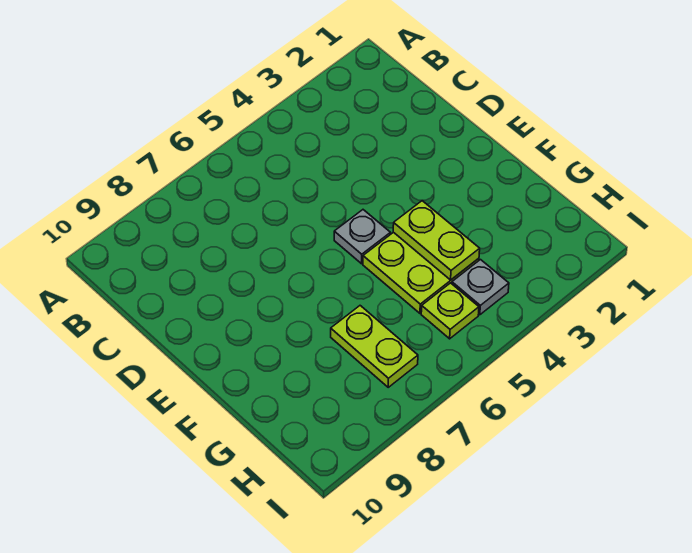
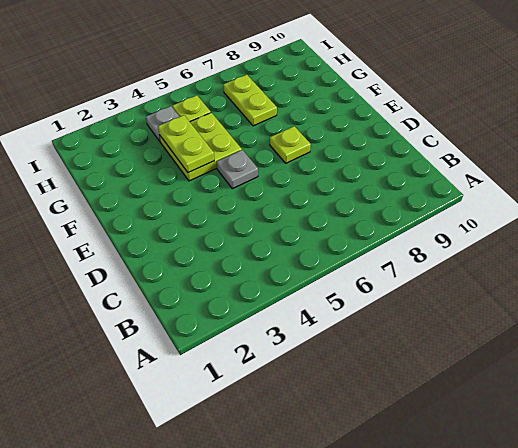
none -> lime 1x1 plate [270,126,311,163]

